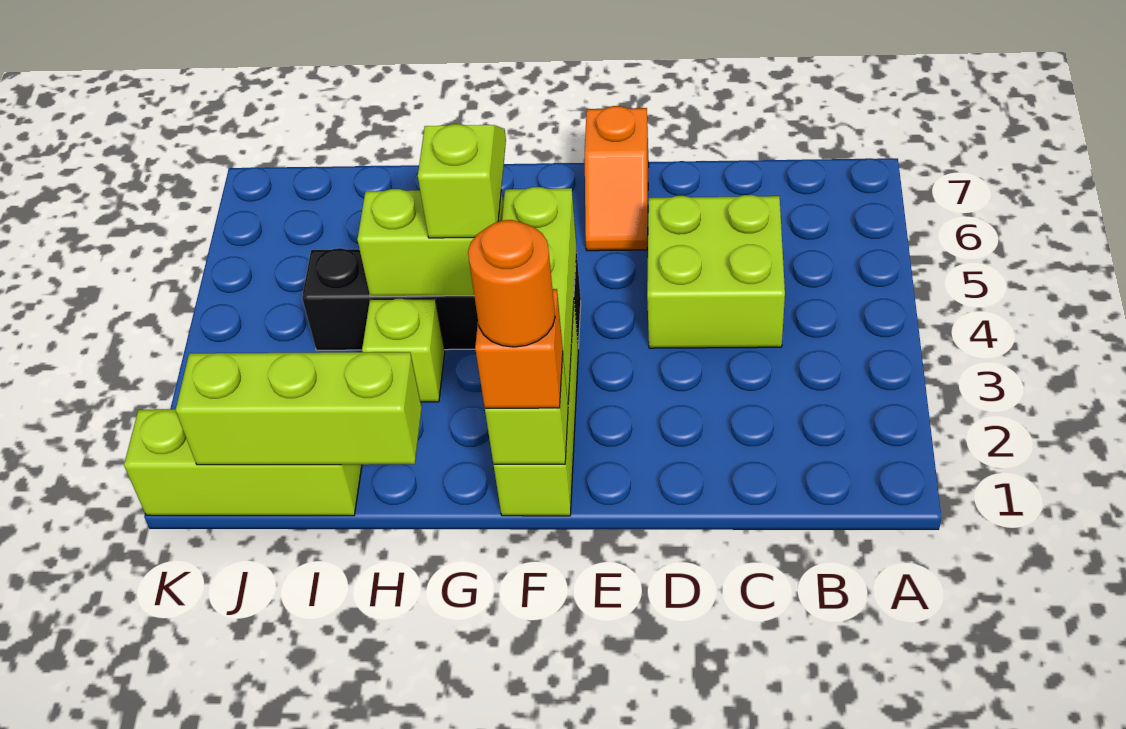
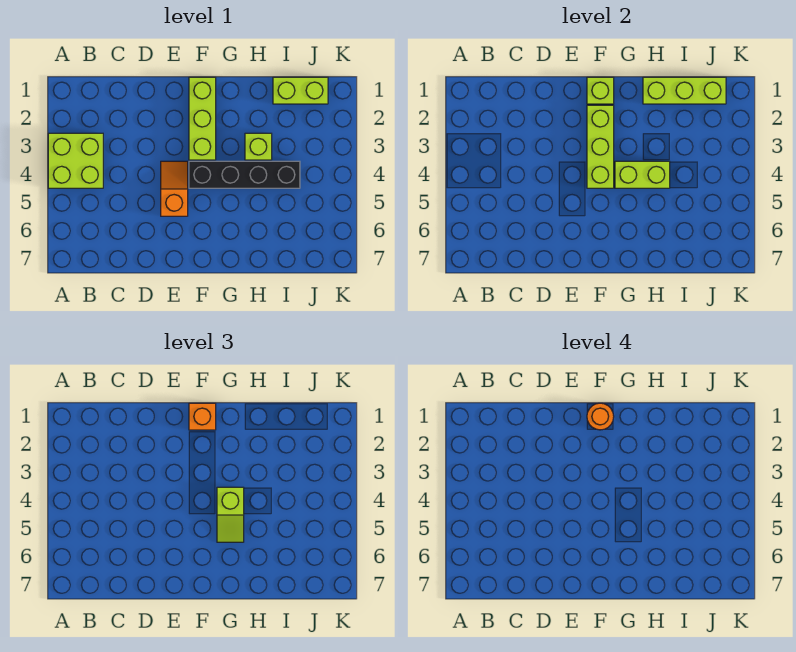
lime 2x2 brick [647,195,785,348] -> lime 2x2 brick moved to [48,133,103,188]
orange 1x2 slope [585,106,649,251] -> orange 1x2 slope moved to [161,161,188,216]
lime 1x3 brick [124,409,362,516] -> lime 1x2 brick [273,77,328,104]

